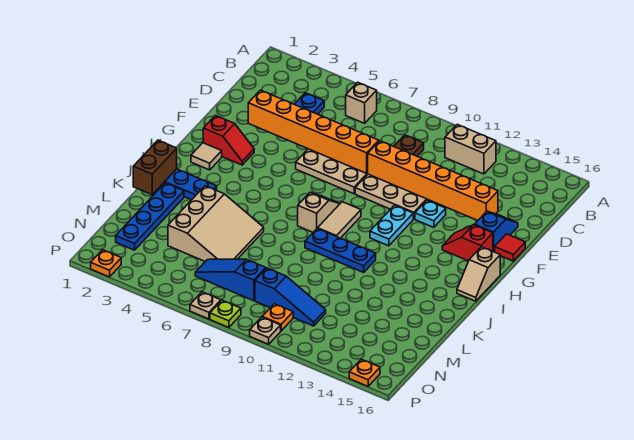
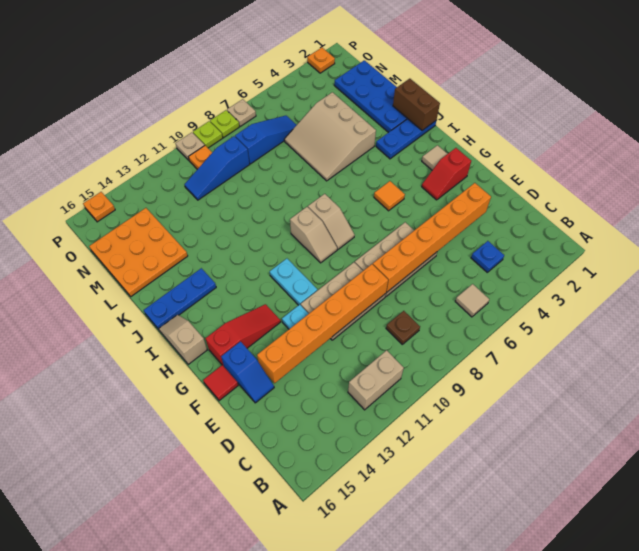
tan 1x1 brick [346,82,377,123] -> tan 1x1 tile [455,284,489,317]
red 1x2 slope [442,225,493,261] -> red 1x3 slope [205,304,281,366]
none -> orange 1x1 tile [374,181,405,211]
tan 1x2 tile [318,202,361,238] -> tan 1x2 slope [290,207,337,263]
blue 1x3 plate [305,228,376,272] -> blue 1x3 plate moved to [144,268,216,330]
blue 1x4 plate [116,183,184,250] -> blue 2x4 plate [334,60,408,133]
none -> orange 3x3 plate [89,208,188,297]
none -> lime 1x1 plate [193,121,223,148]

